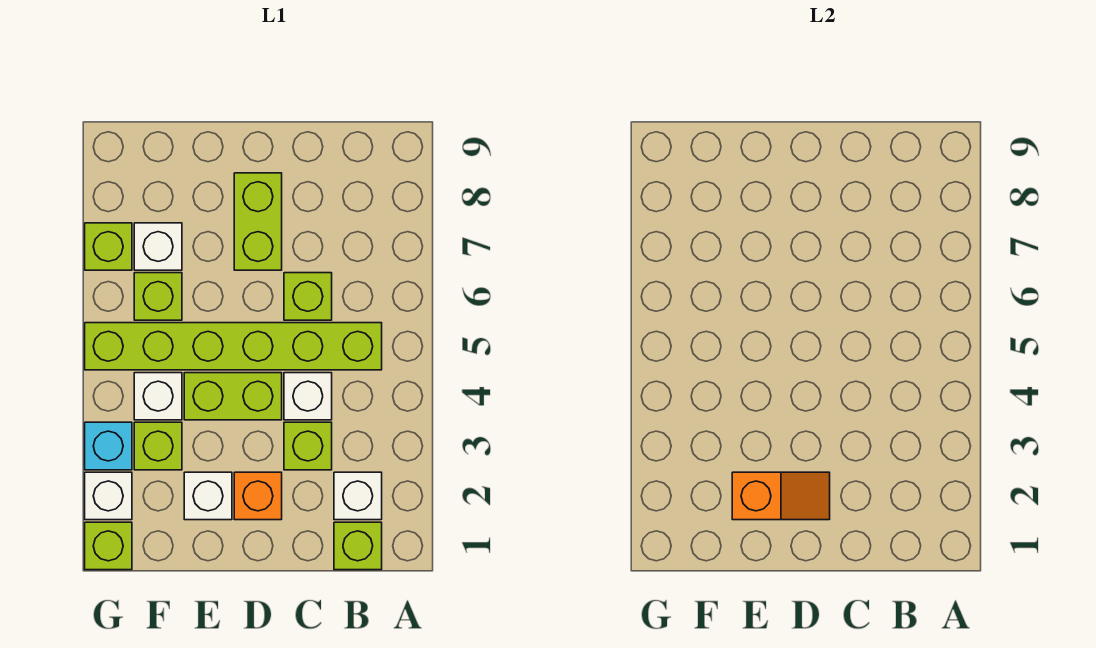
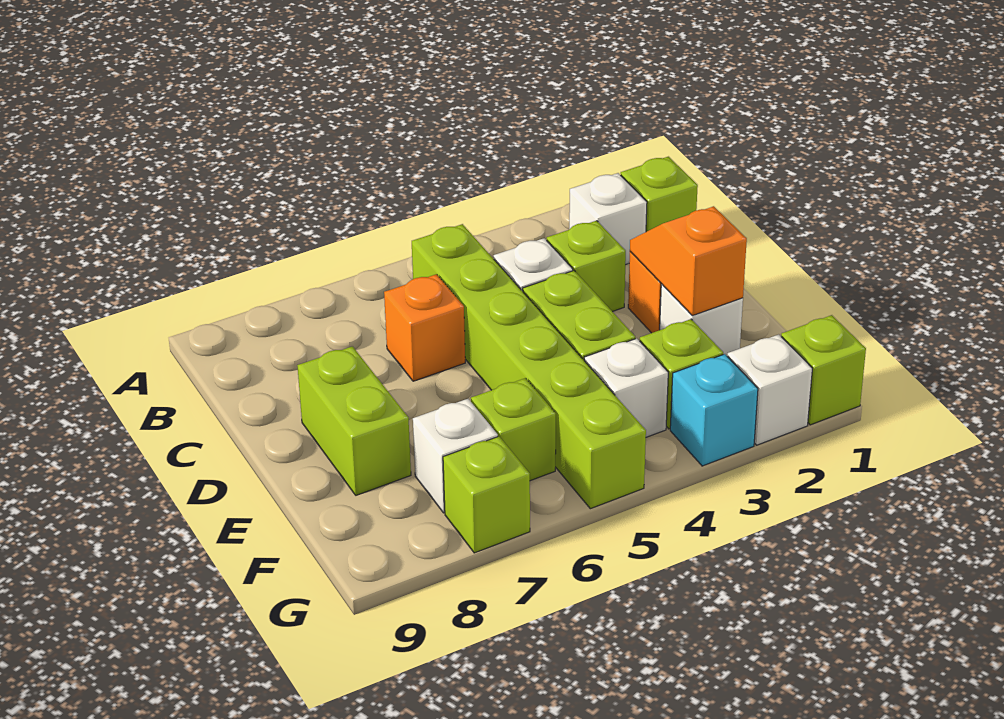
lime 1x1 brick [284,273,332,320] -> orange 1x1 brick [384,274,465,381]
lime 1x2 brick [234,173,282,270] -> lime 1x2 brick turned to [297,346,411,495]

